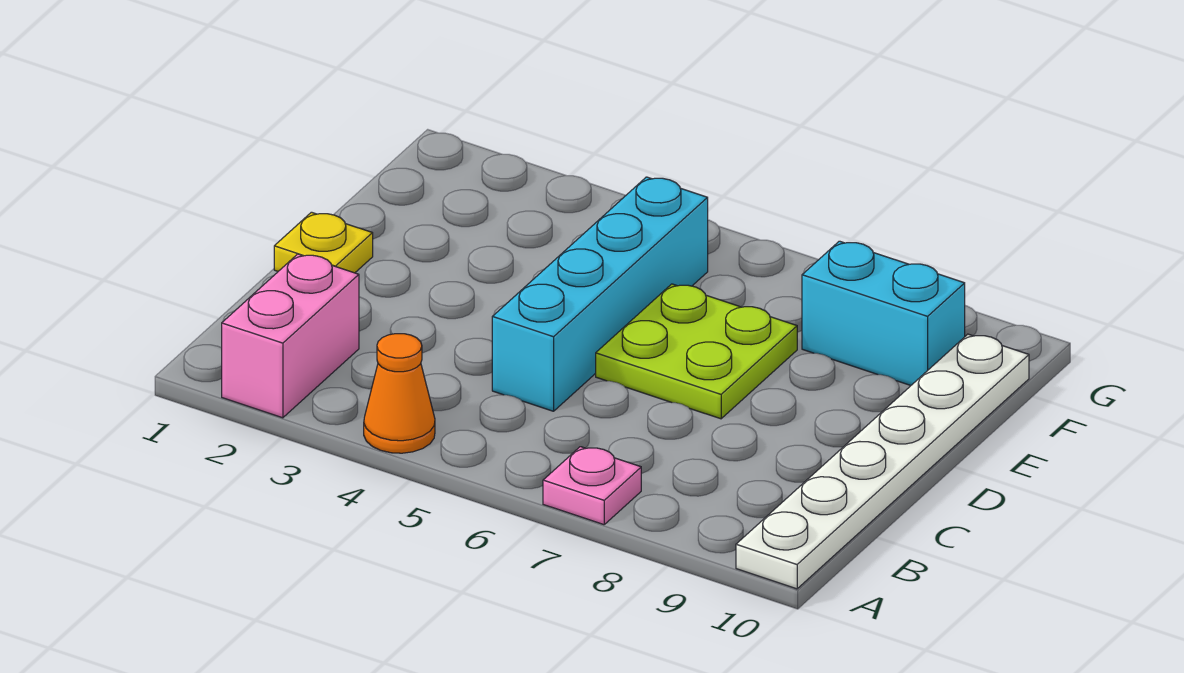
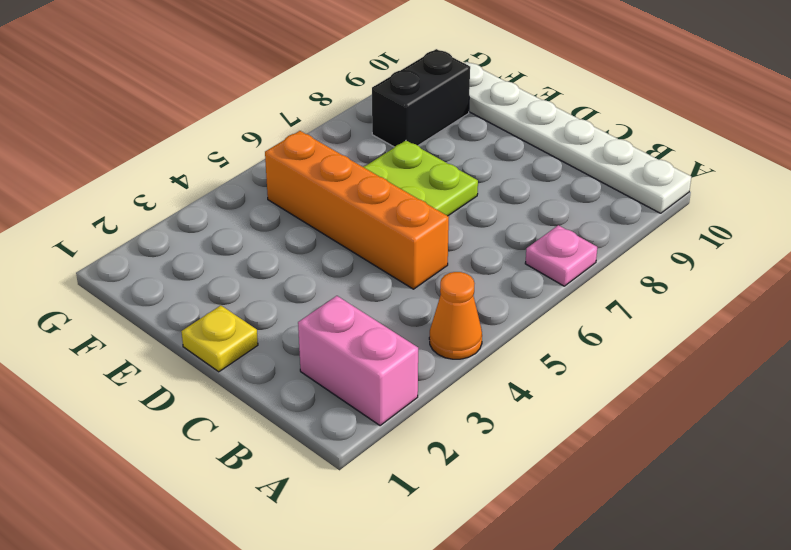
cyan 1x4 brick [492,177,708,411] -> orange 1x4 brick [265,131,449,289]
cyan 1x2 brick [802,241,965,385] -> black 1x2 brick [372,49,470,147]

